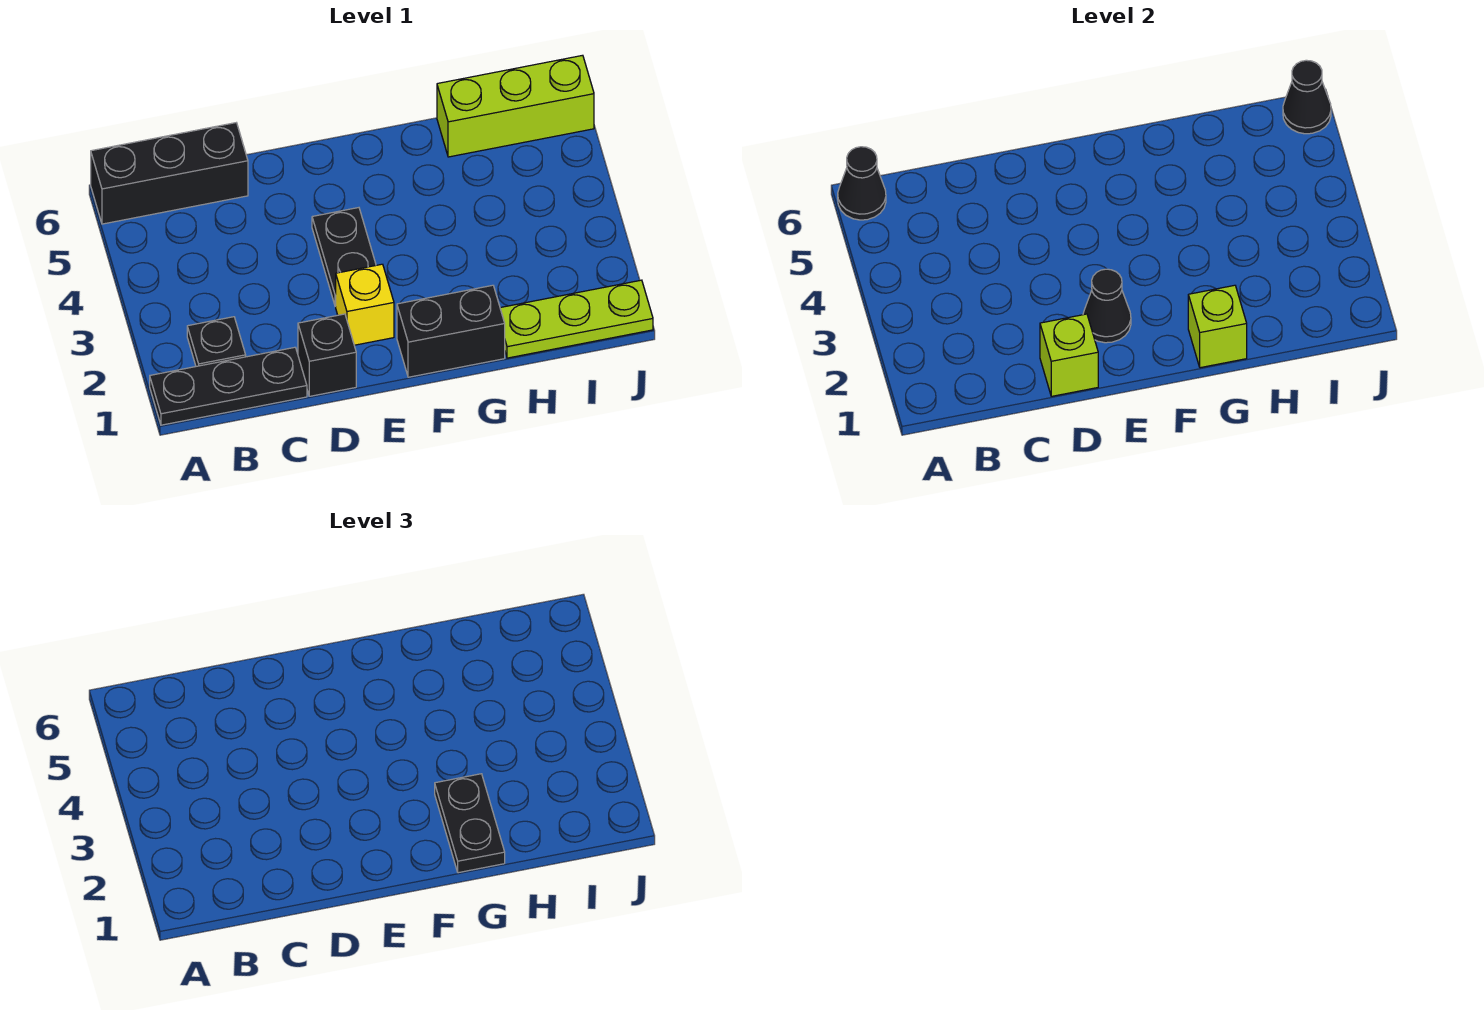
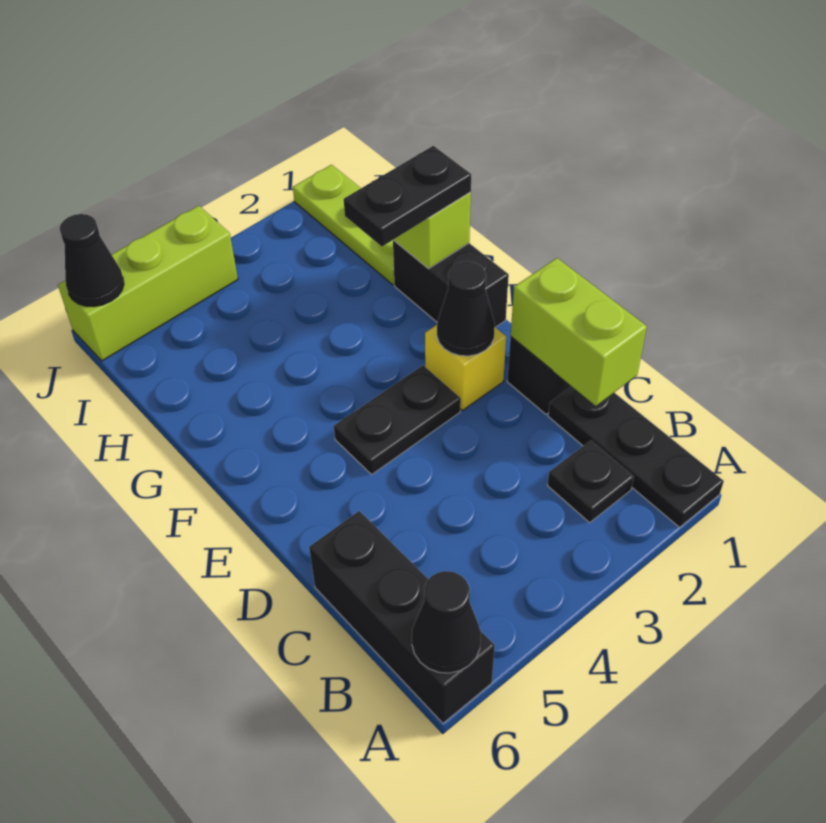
lime 1x1 brick [1040,314,1098,396] -> lime 1x2 brick [511,258,647,406]
lime 1x3 brick [437,55,594,157] -> lime 1x3 brick turned to [58,206,238,361]

